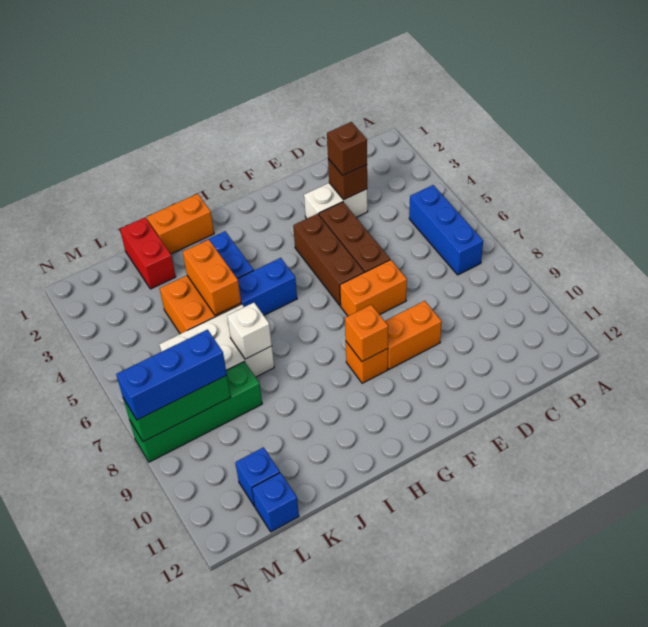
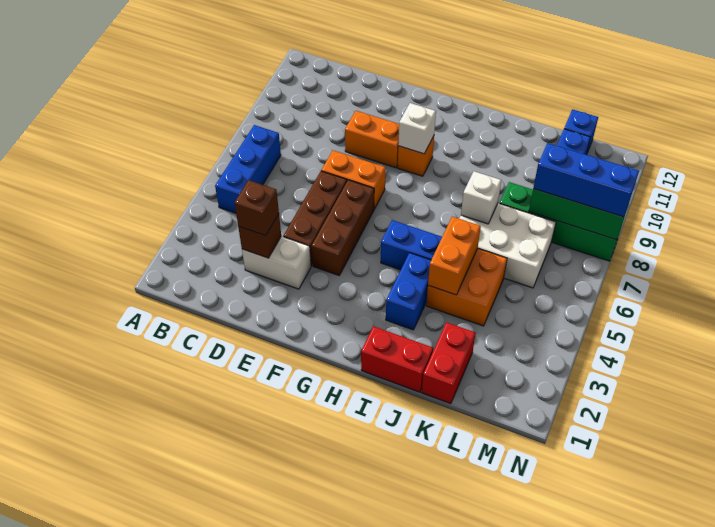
orange 1x1 brick [345,305,388,362] -> white 1x1 brick [398,103,436,154]
orange 1x2 brick [147,194,214,254] -> red 1x2 brick [361,326,433,392]

